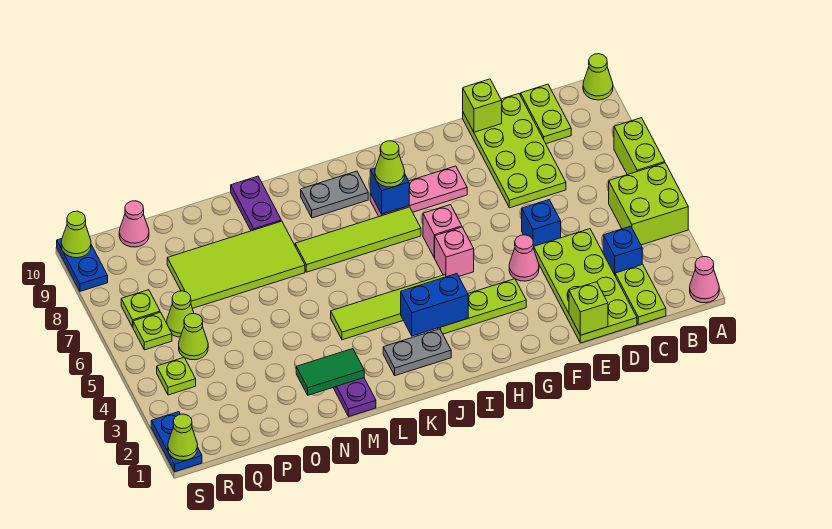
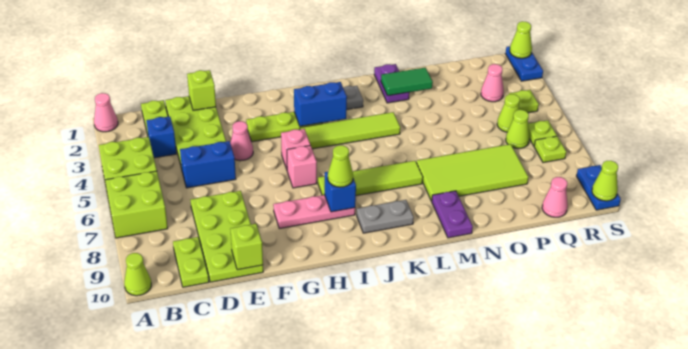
lime 1x2 brick [614,118,665,175] -> lime 2x2 brick [105,171,168,238]
blue 1x1 brick [522,200,561,248] -> blue 1x2 brick [180,141,236,188]
none -> pink 1x1 cone [481,64,504,102]

